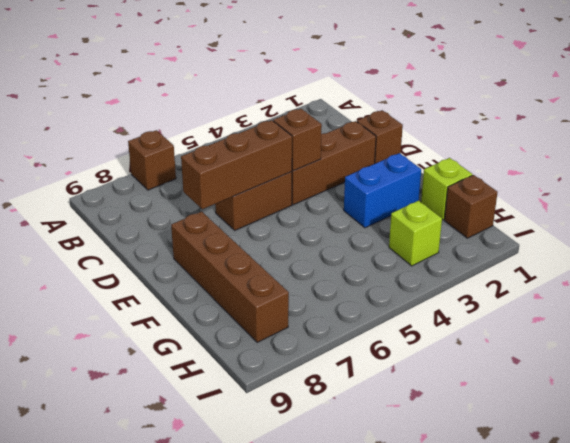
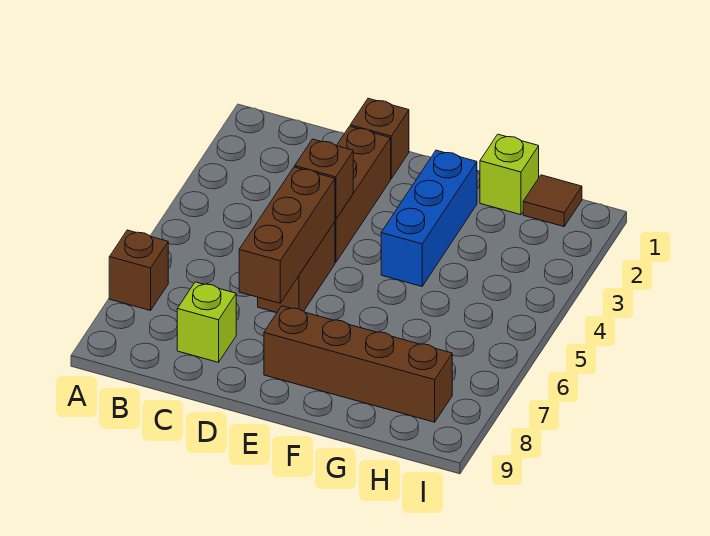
blue 1x2 brick [344,153,421,228] -> blue 1x3 brick [381,150,477,286]
brown 1x1 brick [444,175,498,238] -> brown 1x1 tile [523,175,582,227]
lime 1x1 brick [389,201,442,266] -> lime 1x1 brick moved to [177,282,236,362]

